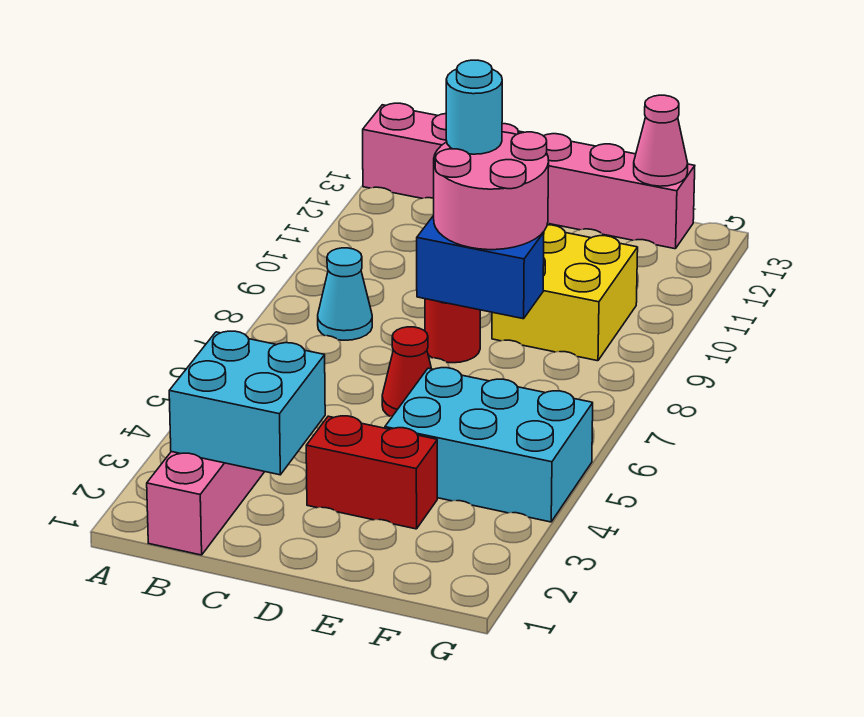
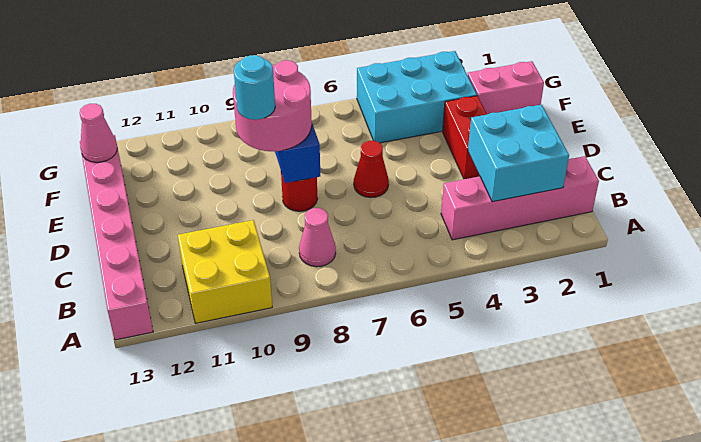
cyan 1x1 cone [318,248,372,340] -> pink 1x1 cone [299,208,336,267]
cyan 2x3 brick [385,368,593,522] -> cyan 2x3 brick turned to [357,51,477,143]
yellow 2x2 brick [492,225,638,361] -> yellow 2x2 brick moved to [178,220,272,323]
none -> pink 1x2 brick [468,61,544,114]

